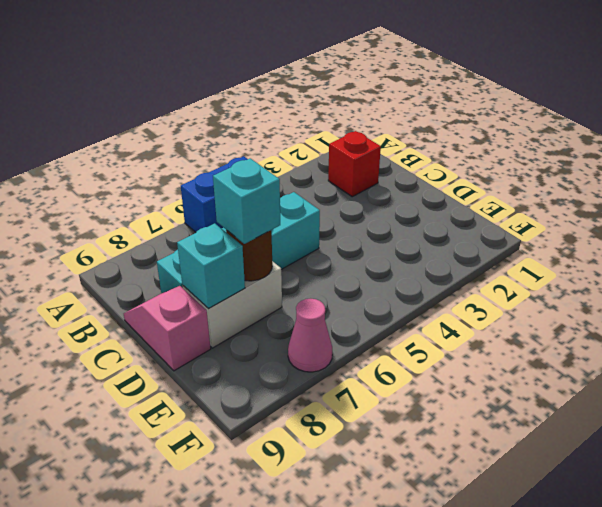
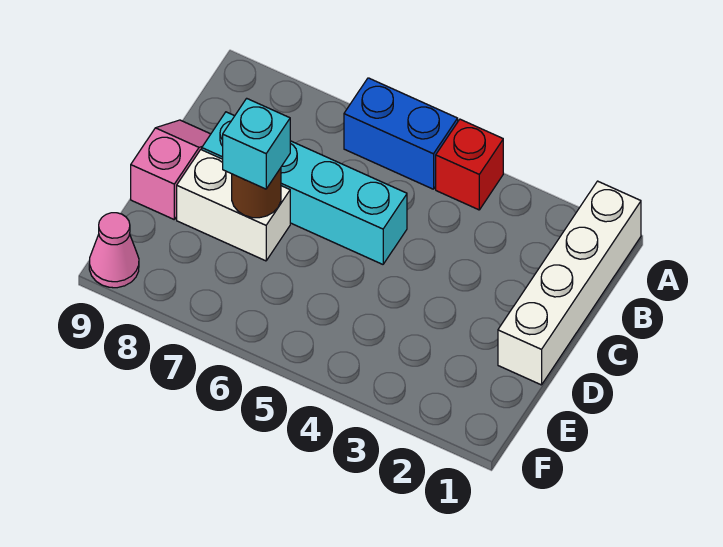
none -> white 1x4 brick [498,181,641,385]
red 1x1 brick [328,131,381,197] -> red 1x1 brick moved to [436,119,503,210]
cyan 1x1 brick [177,223,245,309] -> none
pink 1x1 cone [288,299,332,372] -> pink 1x1 cone moved to [89,213,139,288]

